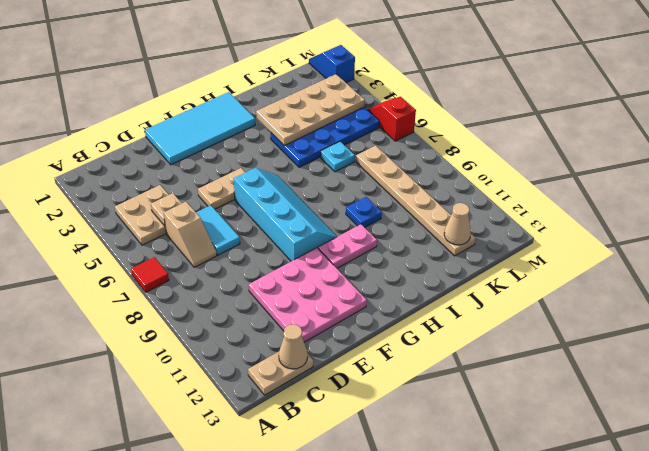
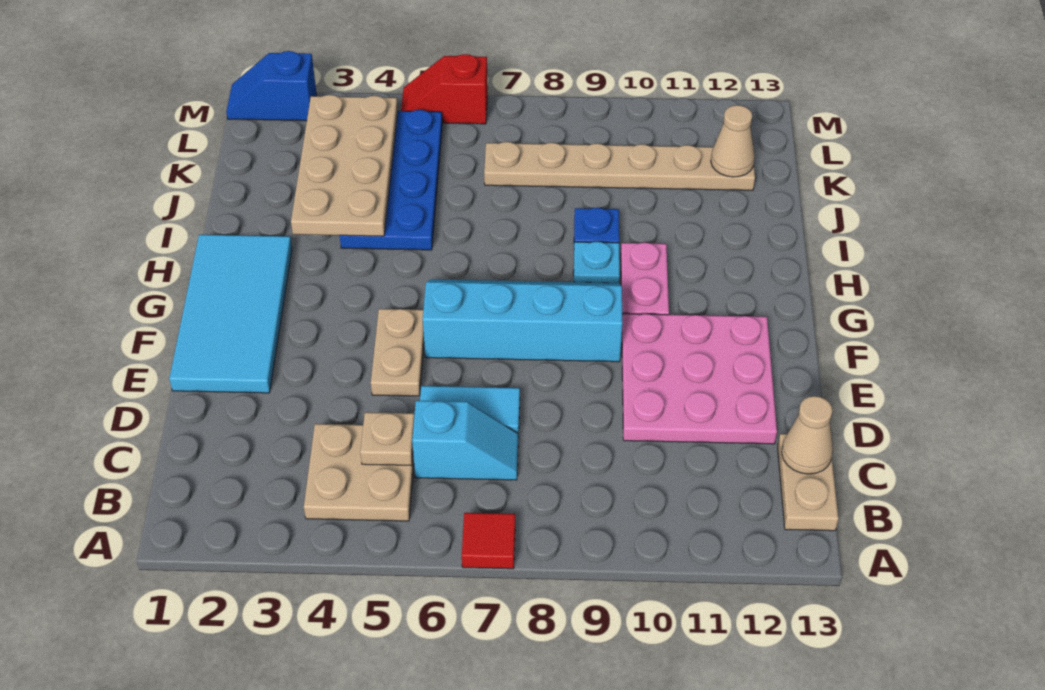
tan 1x2 slope [164,202,217,267] -> cyan 1x2 slope [412,401,518,480]
cyan 1x1 plate [321,142,355,172] -> cyan 1x1 plate moved to [574,242,620,283]

